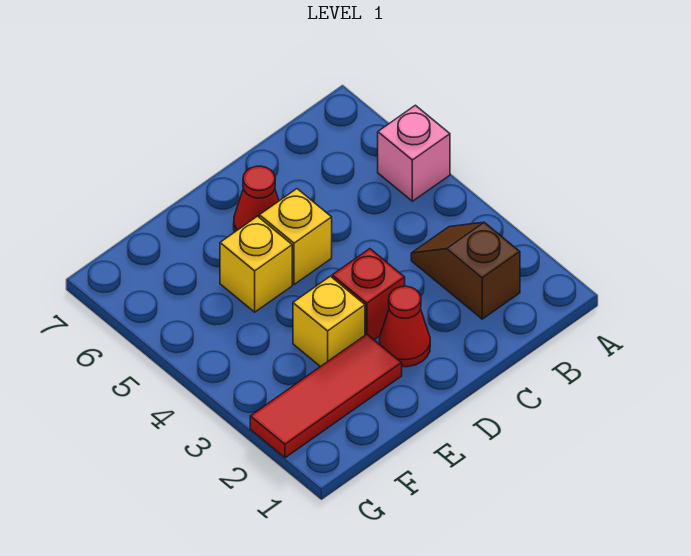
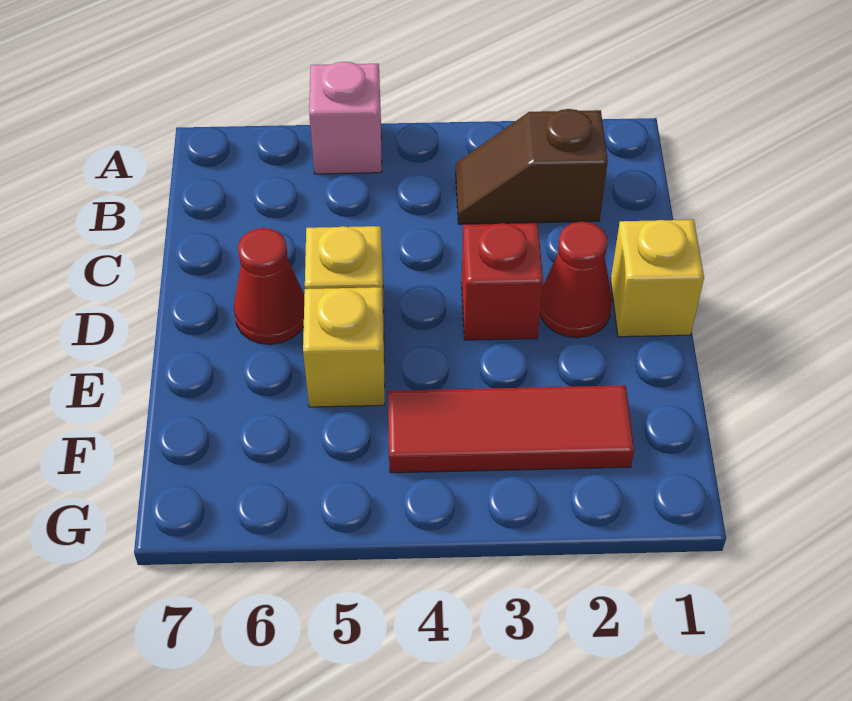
red 1x3 tile [250,334,402,458] -> red 1x3 tile turned to [388,385,634,473]
yellow 1x1 brick [293,276,365,367] -> yellow 1x1 brick moved to [611,220,704,337]

